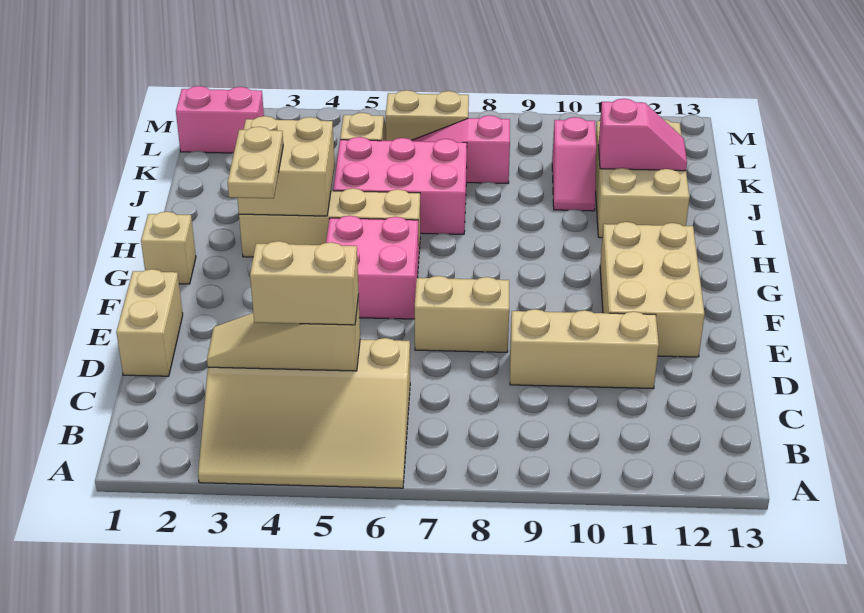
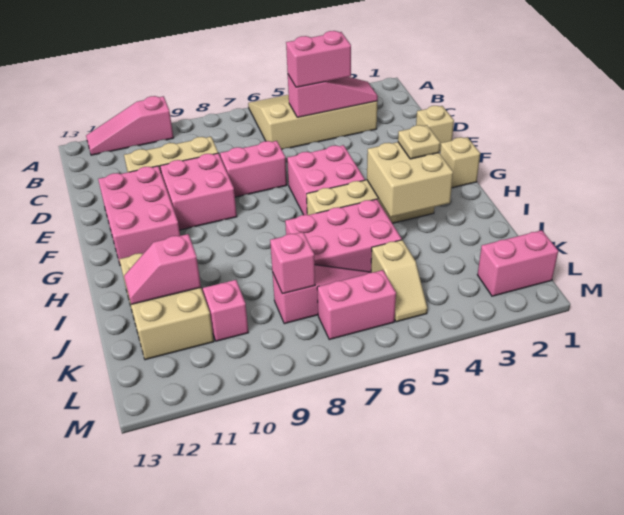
none -> pink 1x3 slope [86,96,174,155]
tan 1x3 slope [207,295,360,371] -> pink 1x3 slope [288,75,378,117]
tan 1x2 brick [250,241,359,325] -> pink 1x2 brick [286,31,351,87]
tan 1x2 brick [116,269,183,376] -> tan 1x1 brick [416,106,454,151]
tan 1x2 brick [415,276,509,352] -> pink 1x2 brick [220,141,287,197]
none -> pink 2x2 brick [160,153,237,230]
tan 2x3 brick [600,222,705,357] -> pink 2x3 brick [98,166,180,265]
tan 1x2 plate [228,127,283,198] -> tan 1x1 plate [398,125,440,159]
none -> pink 1x1 brick [270,232,315,294]
tan 1x2 brick [386,90,469,141] -> pink 1x2 brick [317,270,396,339]

